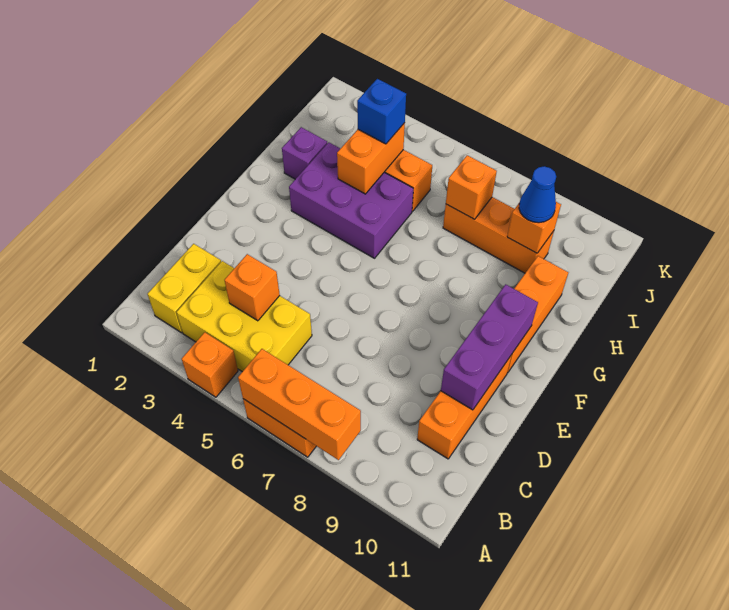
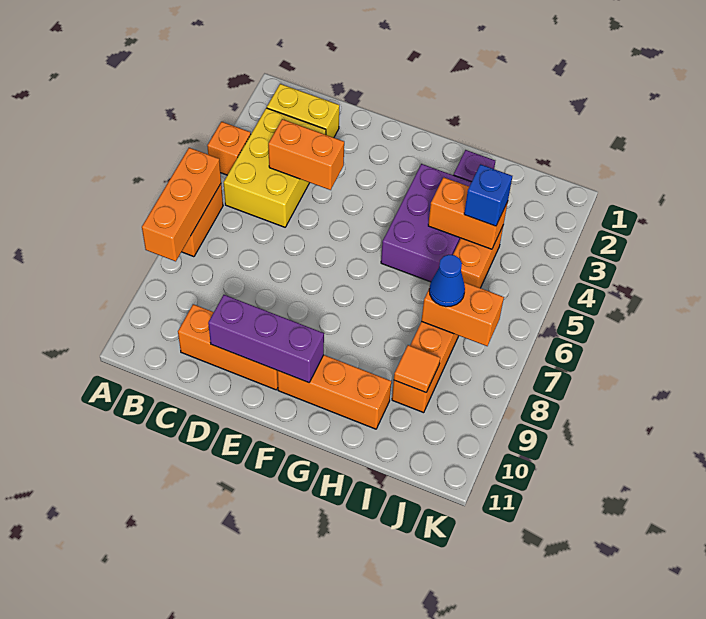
orange 1x1 brick [225,254,280,321] -> orange 1x2 brick [268,119,344,190]
orange 1x1 brick [446,155,497,219] -> orange 1x2 brick [422,282,504,346]
orange 1x1 brick [507,202,561,253] -> orange 1x1 tile [394,345,440,392]
blue 1x1 cone [519,166,556,223] -> blue 1x1 cone moved to [429,255,465,307]

